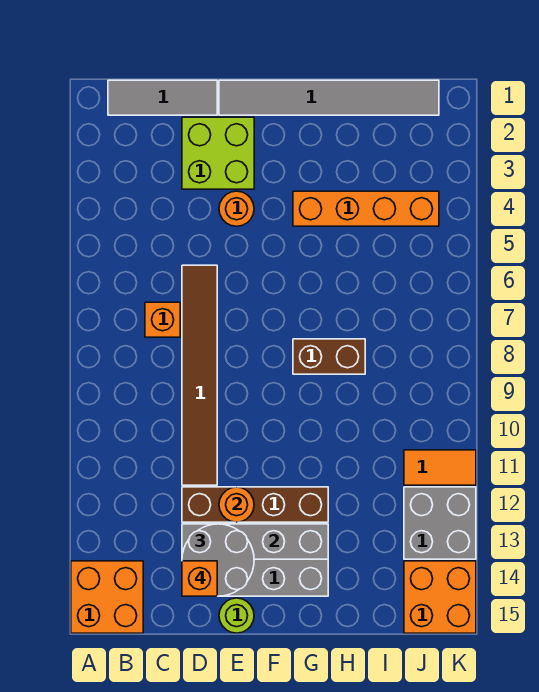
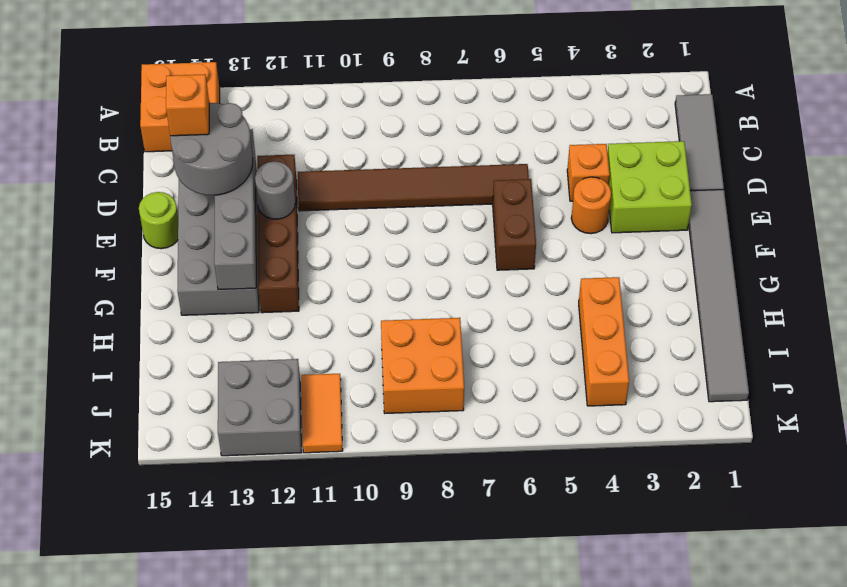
orange 1x1 brick [145,302,180,337] -> orange 1x1 brick moved to [567,144,610,201]
orange 1x1 round brick [219,487,254,522] -> grey 1x1 round brick [255,162,295,219]
orange 1x4 brick [293,191,439,226] -> orange 1x3 brick [579,277,629,406]
brown 1x2 brick [293,339,365,374] -> brown 1x2 brick moved to [493,179,536,270]
orange 2x2 brick [404,561,476,633] -> orange 2x2 brick moved to [381,318,464,413]

